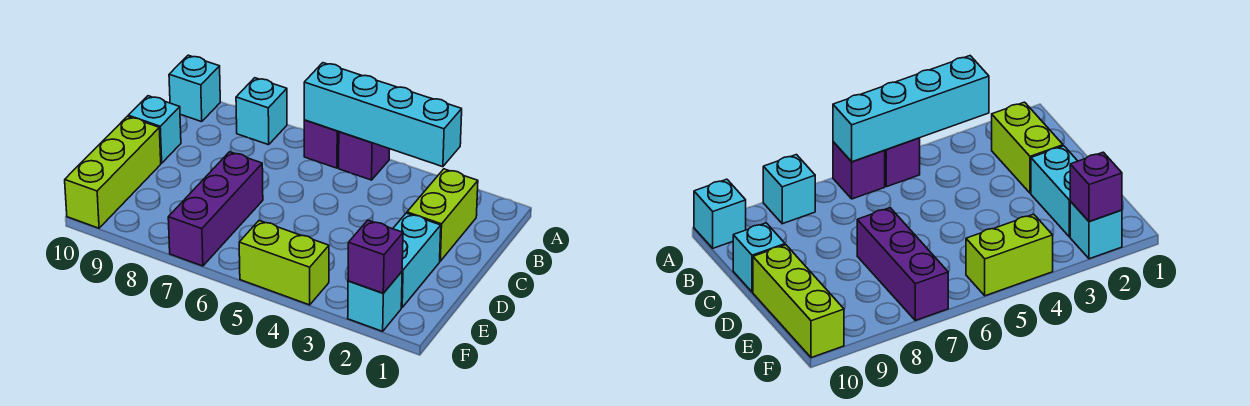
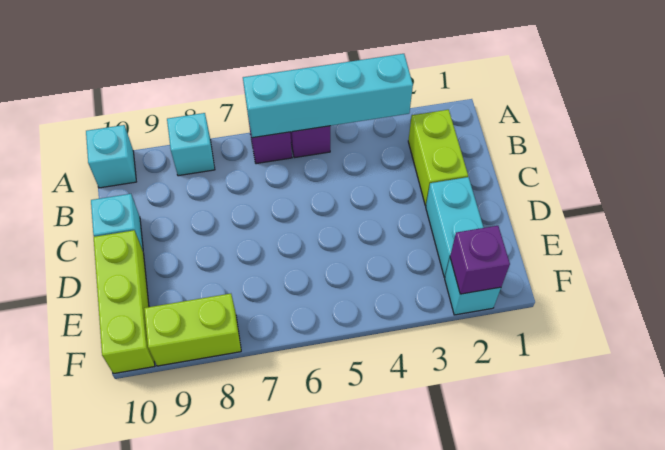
purple 1x3 brick [168,152,263,266] -> none
lime 1x2 brick [239,221,329,305] -> lime 1x2 brick moved to [144,294,241,366]

